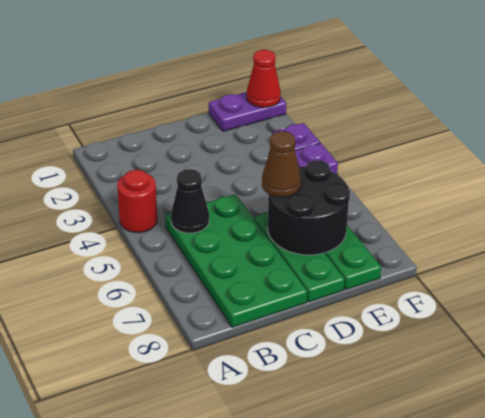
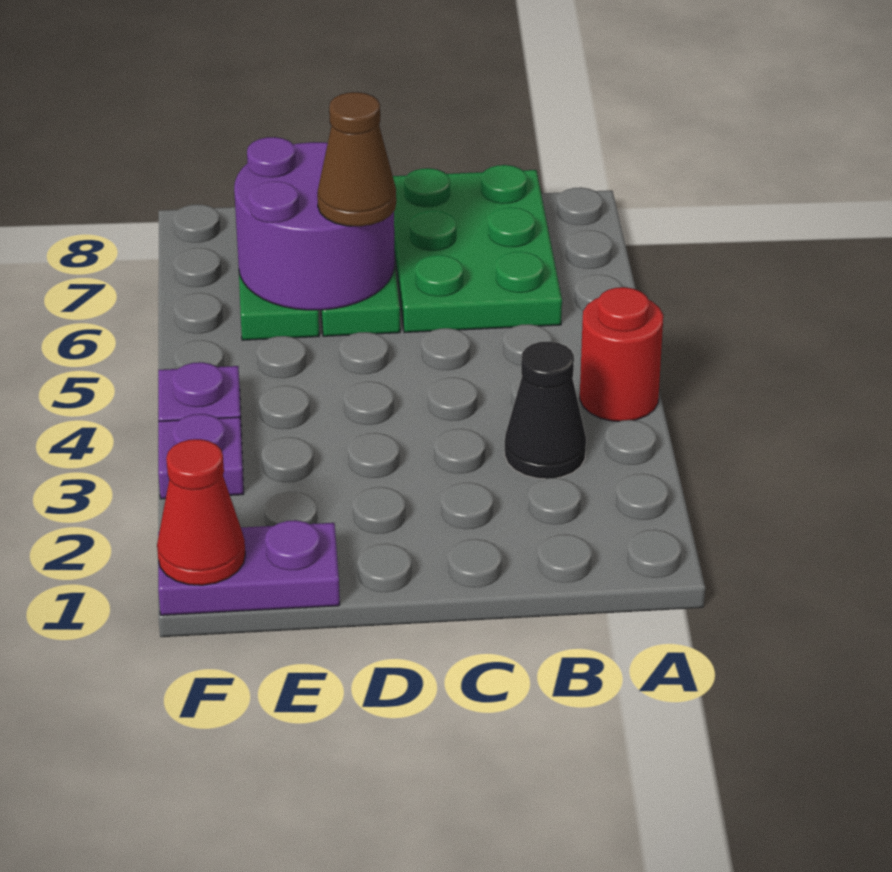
green 2x4 plate [165,194,307,328] -> green 2x3 plate [393,165,562,333]
black 1x1 cone [171,169,209,233] -> black 1x1 cone moved to [505,341,586,479]
black 2x2 round brick [268,160,350,255] -> purple 2x2 round brick [234,137,395,310]

